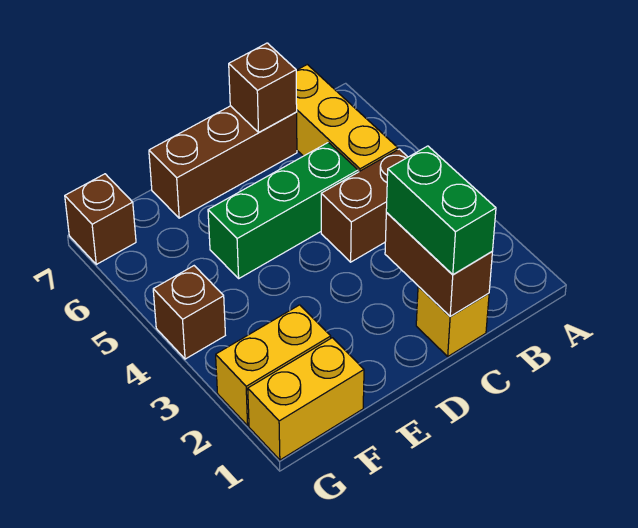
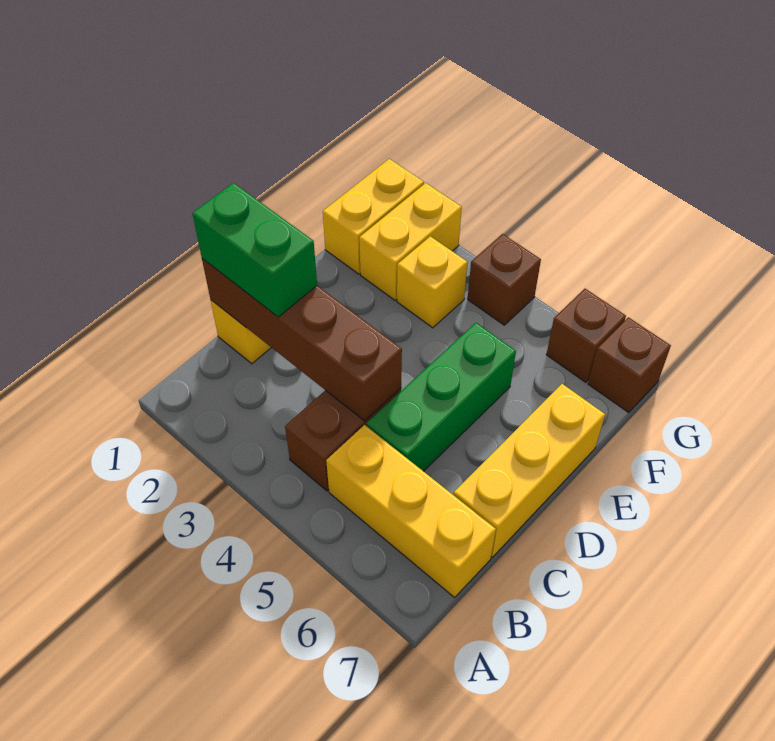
brown 1x2 brick [385,213,492,316] -> brown 1x4 brick [202,259,402,421]
brown 1x3 brick [149,106,297,218] -> yellow 1x3 brick [454,384,605,557]
brown 1x1 brick [229,43,297,132] -> brown 1x1 brick moved to [546,289,626,382]
none -> yellow 1x1 brick [397,236,468,328]

